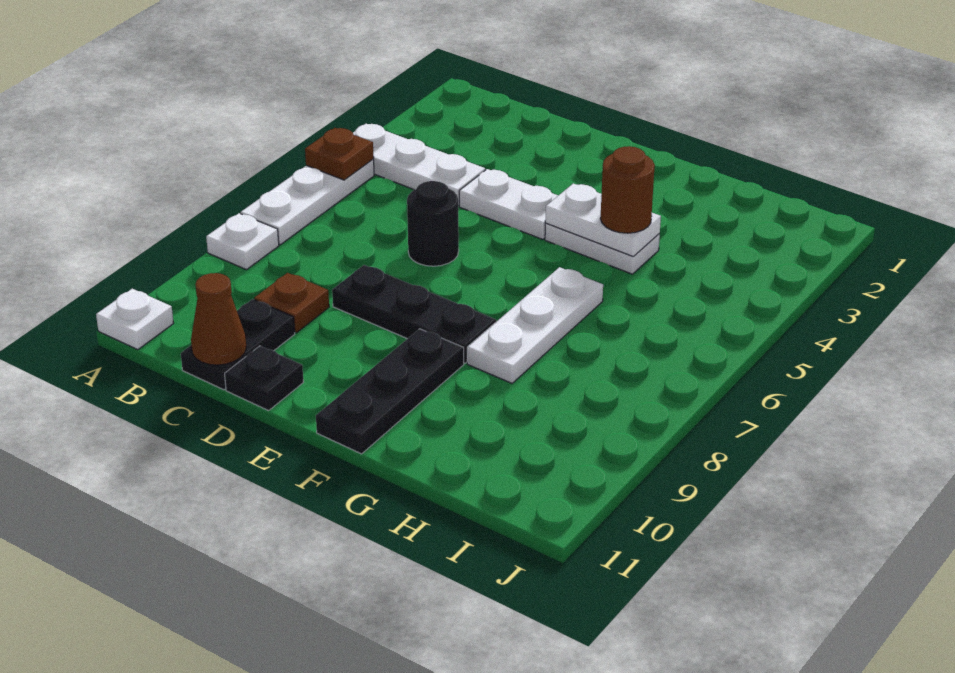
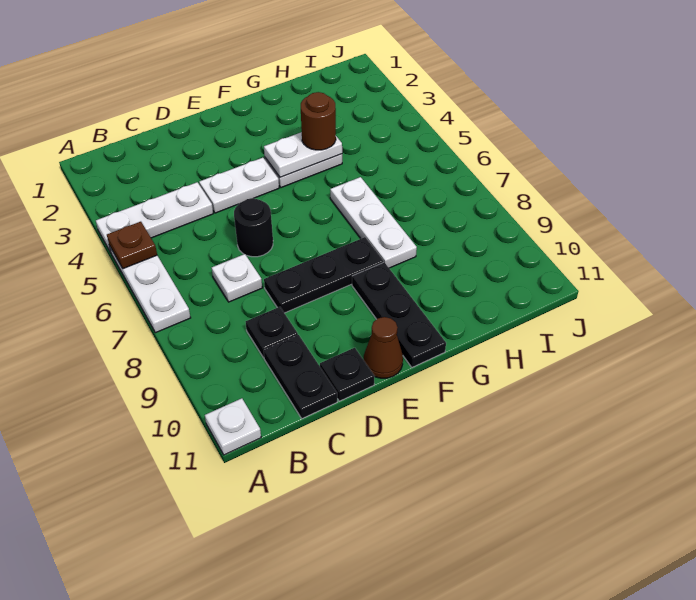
white 1x1 plate [206,213,279,270] -> white 1x1 plate moved to [212,254,262,302]
brown 1x1 plate [254,273,329,333] -> black 1x1 plate [246,307,298,358]
brown 1x1 cone [191,273,246,365] -> brown 1x1 cone moved to [364,317,403,378]

